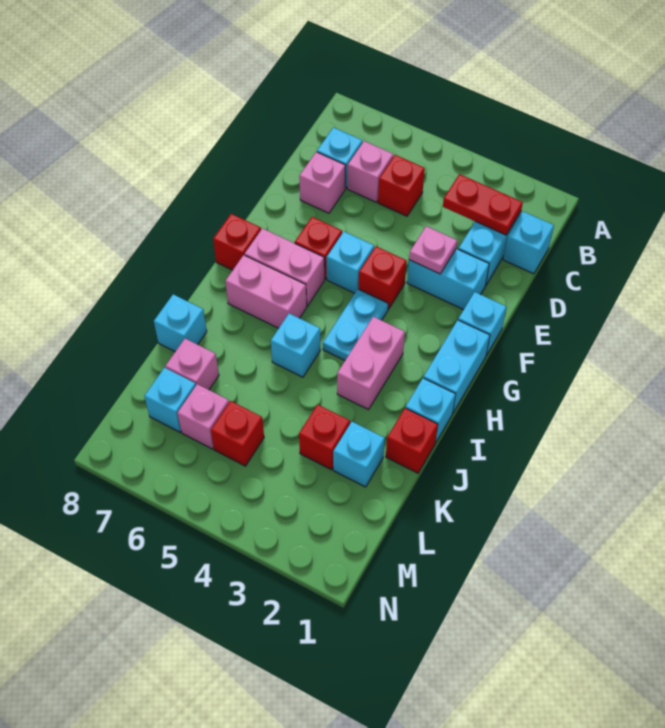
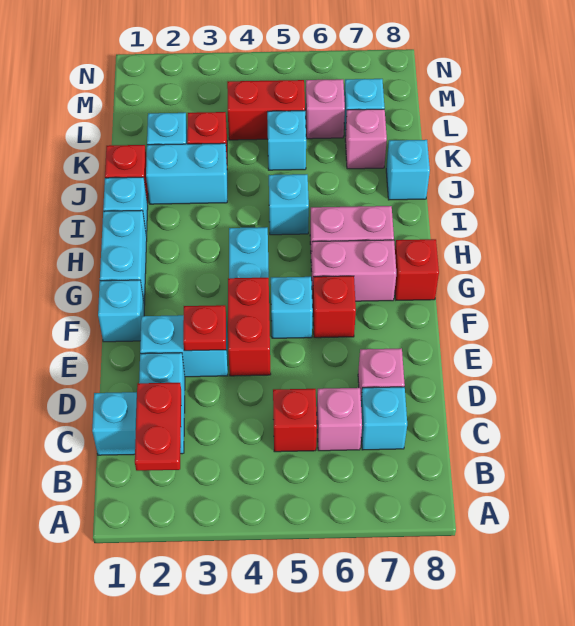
red 1x2 plate [443,174,523,235] -> red 1x2 plate turned to [135,383,181,471]
pink 1x1 plate [409,226,457,274] -> red 1x1 plate [183,305,226,351]
red 1x1 brick [359,246,407,309] -> red 1x2 brick [228,278,271,376]
pink 1x2 brick [337,317,405,410] -> none
none -> cyan 1x2 brick [146,143,227,204]
none -> cyan 1x1 brick [267,111,306,170]
red 1x1 brick [211,401,264,466] -> red 1x2 brick [227,80,305,140]

